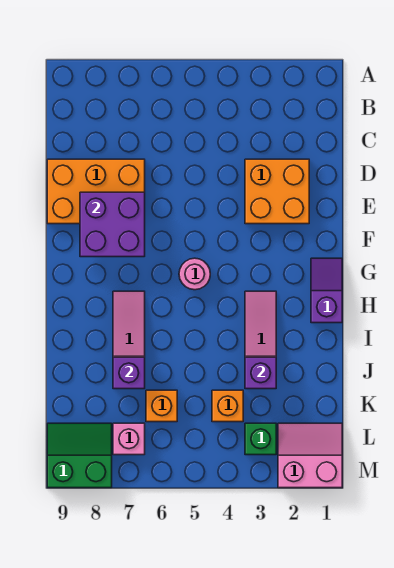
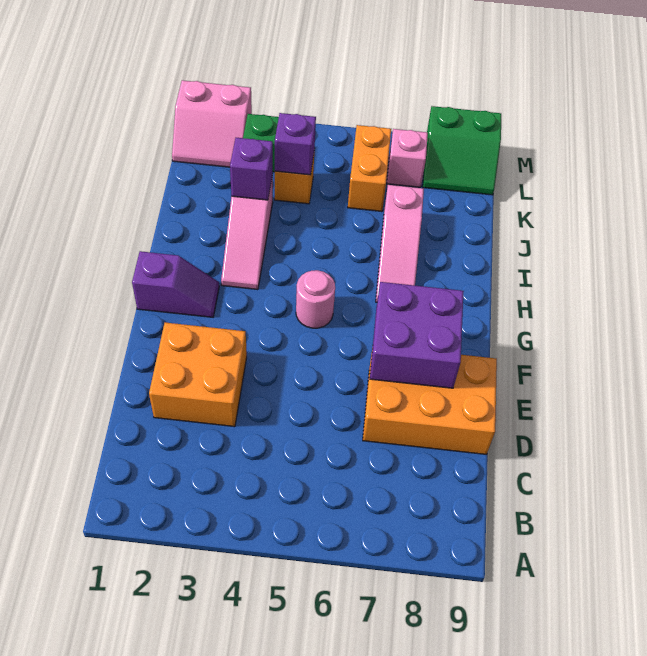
purple 1x2 slope [311,258,342,323] -> purple 1x2 slope turned to [132,251,219,317]
purple 1x1 brick [113,357,145,389] -> purple 1x1 brick moved to [275,113,316,175]
orange 1x1 brick [146,390,177,422] -> orange 1x2 brick [348,125,391,212]

